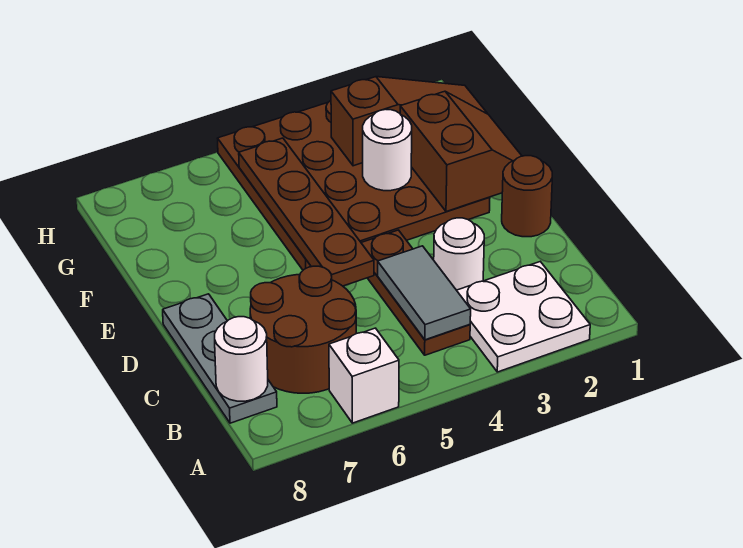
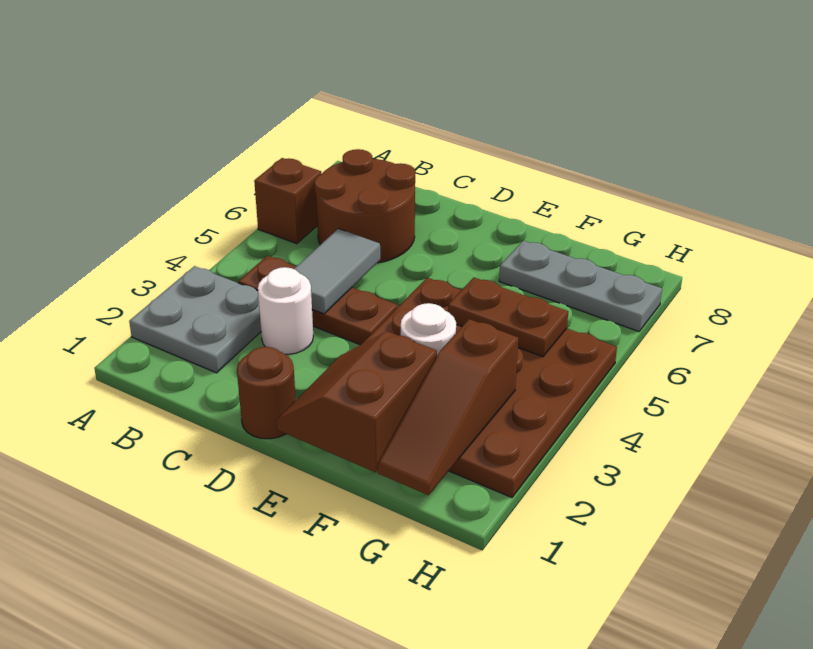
white 2x2 plate [457,262,590,372] -> grey 2x2 plate [129,266,261,373]
white 1x1 brick [329,328,399,423] -> brown 1x1 brick [254,158,321,244]
grey 1x2 tile [378,246,471,340] -> grey 1x2 tile turned to [294,229,380,314]
grey 1x3 plate [163,294,277,423] -> grey 1x3 plate moved to [499,241,662,331]
white 1x1 round brick [215,317,268,401] -> none
brown 1x4 plate [239,138,374,286] -> brown 1x2 plate [448,277,568,357]
brown 2x2 slope [400,91,522,212] -> brown 2x2 slope turned to [276,331,437,472]

